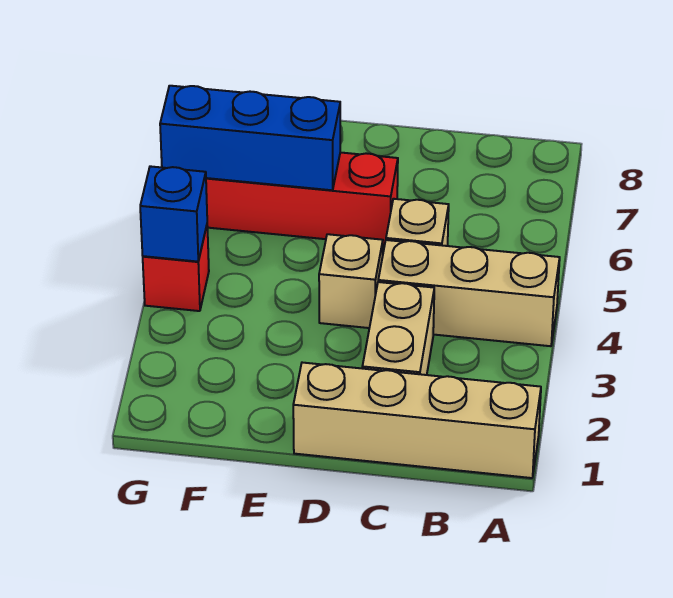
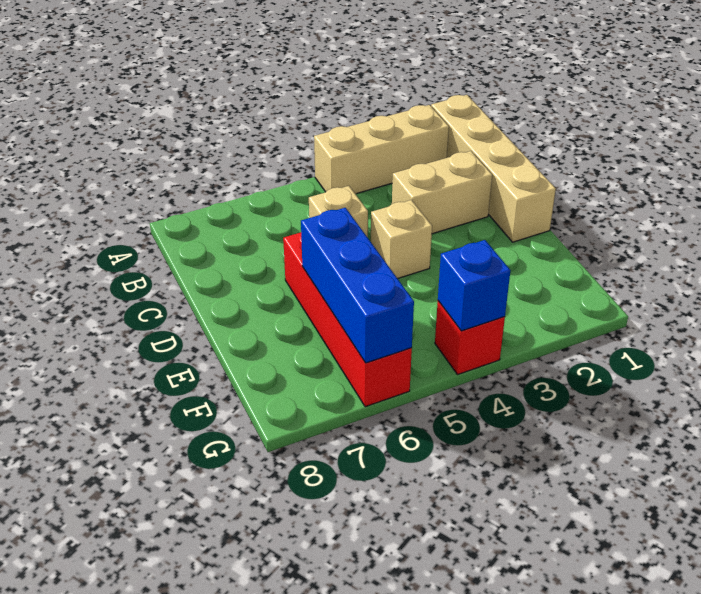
tan 1x3 brick [378,240,560,346] -> tan 1x3 brick turned to [314,105,449,194]

